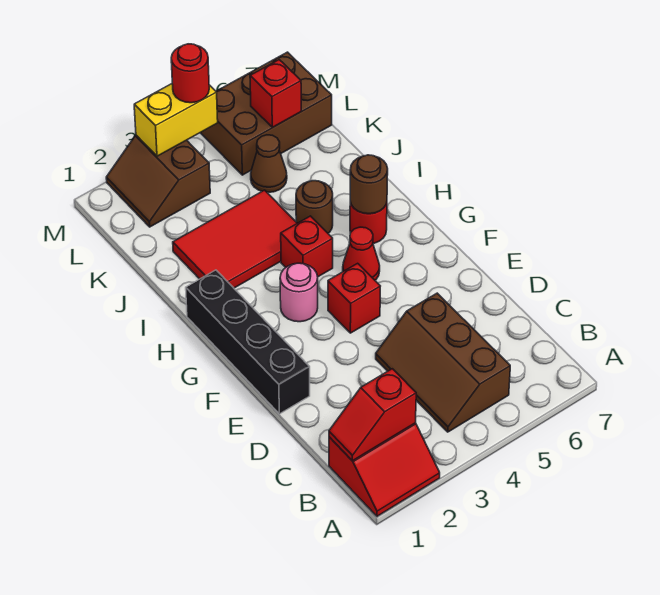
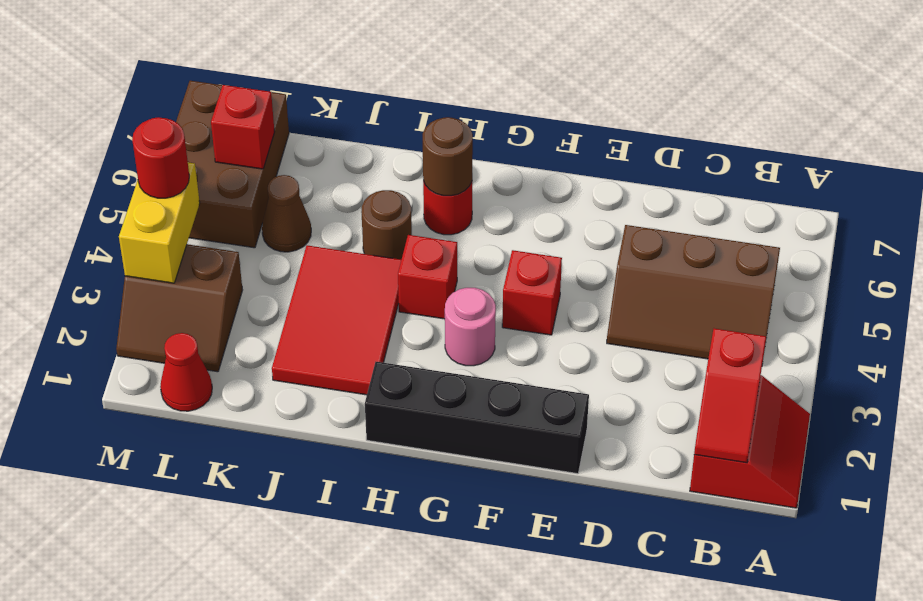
red 1x1 cone [343,227,380,280] -> red 1x1 cone moved to [160,333,212,411]

